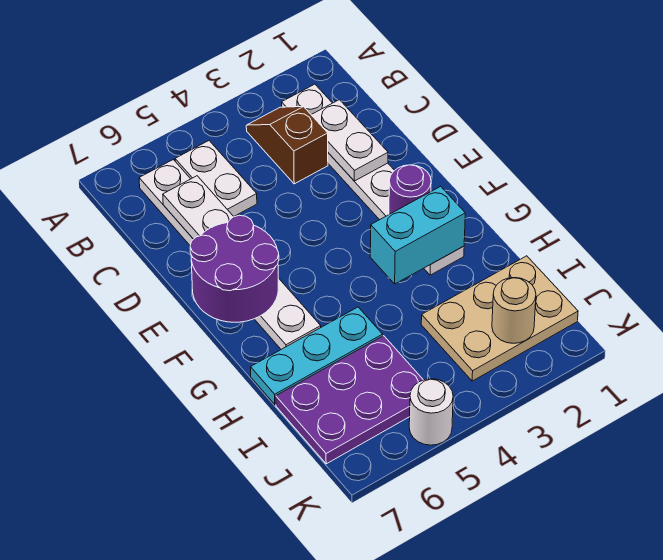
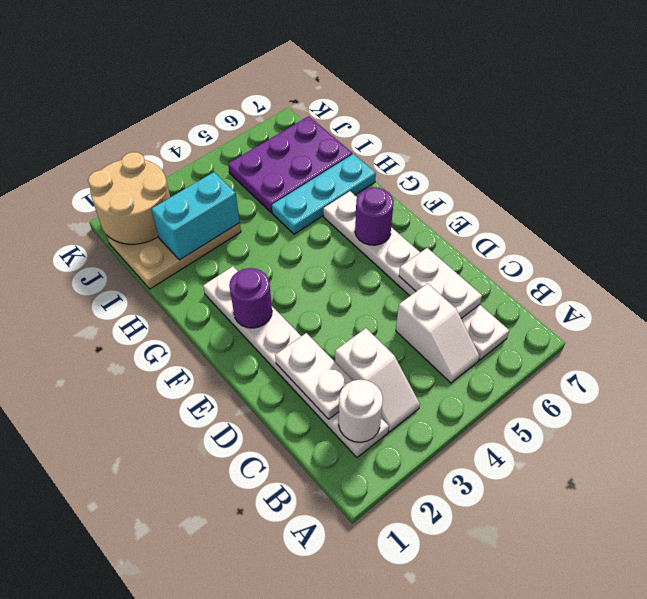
brown 1x2 slope [246,107,328,184] -> white 1x2 slope [335,328,420,432]
white 1x2 plate [175,141,257,216] -> white 1x2 slope [396,283,480,383]
purple 2x2 round brick [190,215,279,322] -> purple 1x1 round brick [355,187,394,245]
cyan 1x2 brick [370,186,465,284] -> cyan 1x2 brick moved to [152,172,240,260]
tan 1x1 round brick [492,278,536,343] -> tan 2x2 round brick [88,152,170,244]
white 1x1 round brick [409,379,453,445] -> white 1x1 round brick moved to [339,380,383,442]

